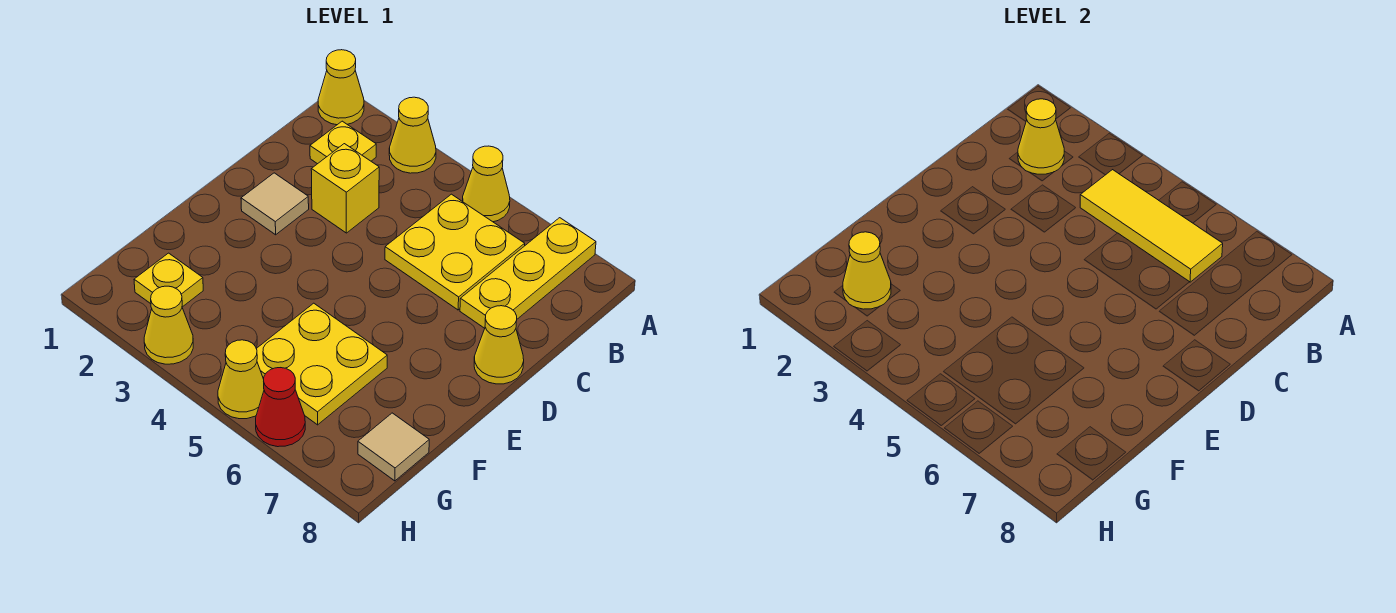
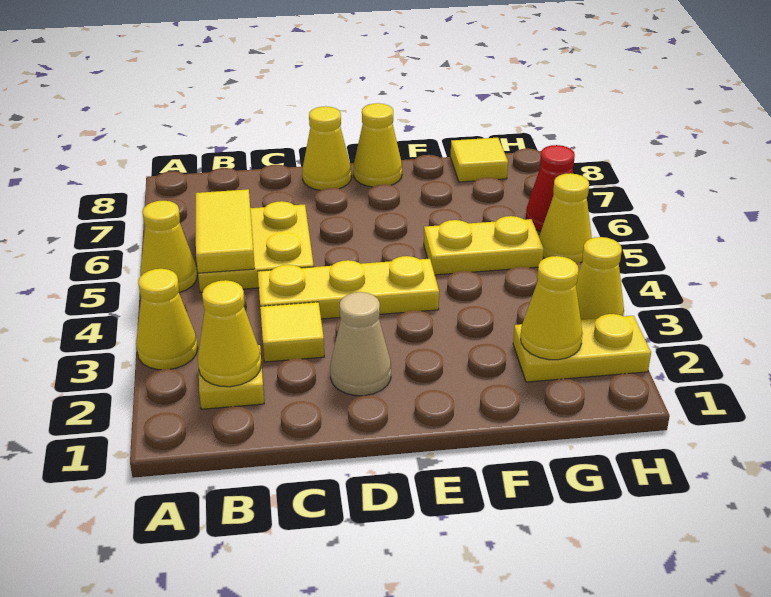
yellow 1x1 cone [318,50,364,125] -> yellow 1x1 cone moved to [354,103,402,187]
yellow 1x3 plate [460,218,596,328] -> yellow 1x3 plate moved to [258,256,439,319]
yellow 1x3 tile [1080,170,1223,282] -> yellow 1x2 tile [196,189,255,273]
yellow 1x1 brick [311,144,379,233] -> yellow 1x1 tile [260,302,324,362]
tan 1x1 tile [241,173,309,235] -> tan 1x1 cone [330,292,391,396]
yellow 2x2 plate [256,303,387,425] -> yellow 1x2 plate [424,216,544,275]
yellow 1x1 plate [134,253,203,307] -> yellow 1x2 plate [513,314,651,382]
tan 1x1 tile [358,413,429,481] -> yellow 1x1 tile [451,138,508,182]

